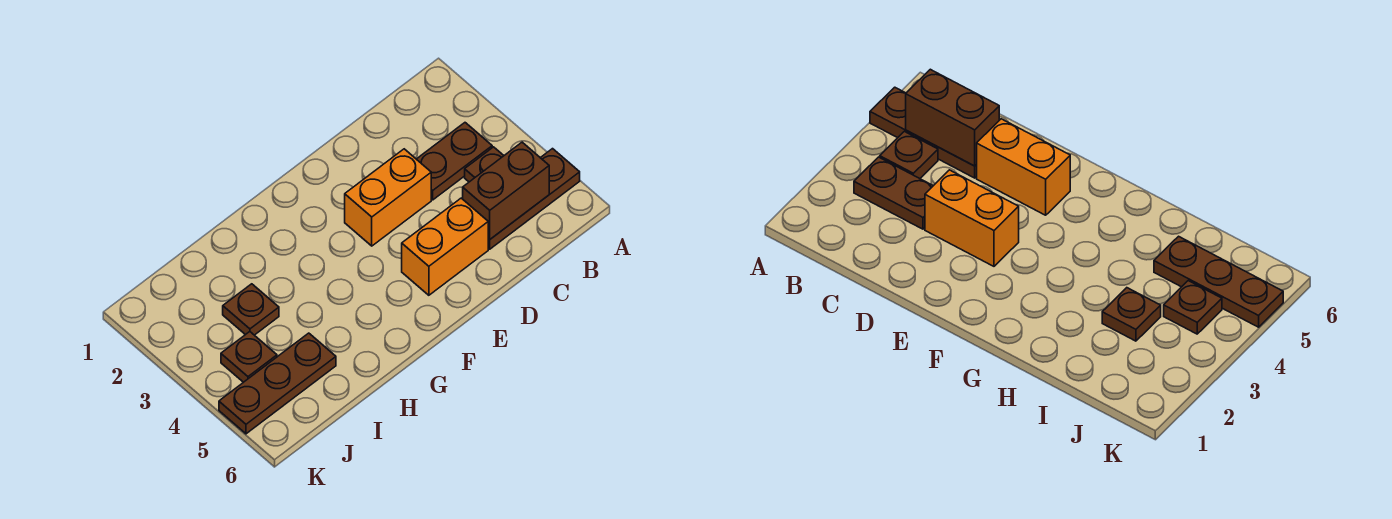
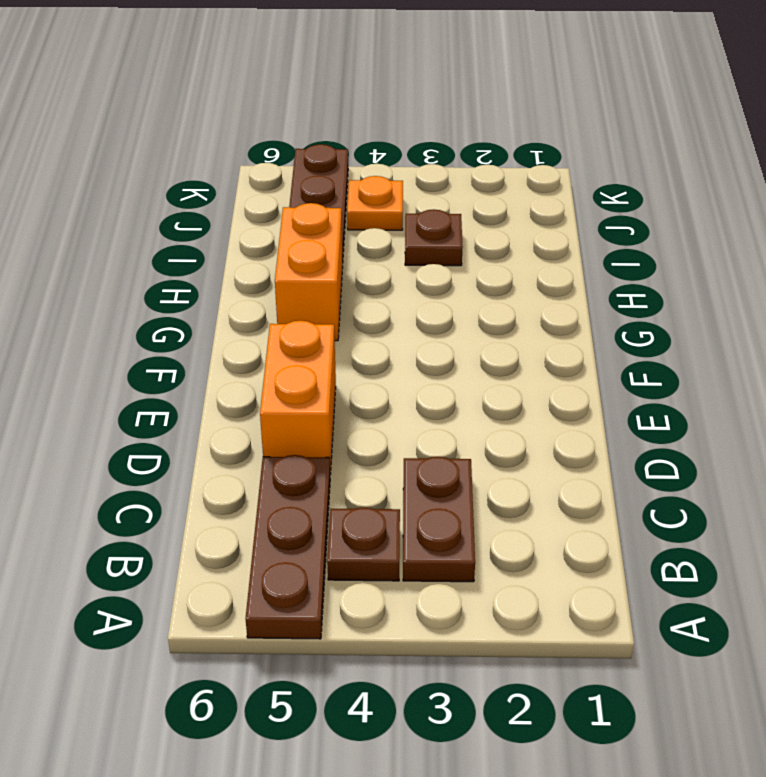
brown 1x2 brick [463,142,549,239] -> none
orange 1x2 brick [345,149,431,246] -> orange 1x2 brick moved to [275,203,343,341]
brown 1x1 plate [221,332,277,382] -> orange 1x1 plate [347,176,403,230]

